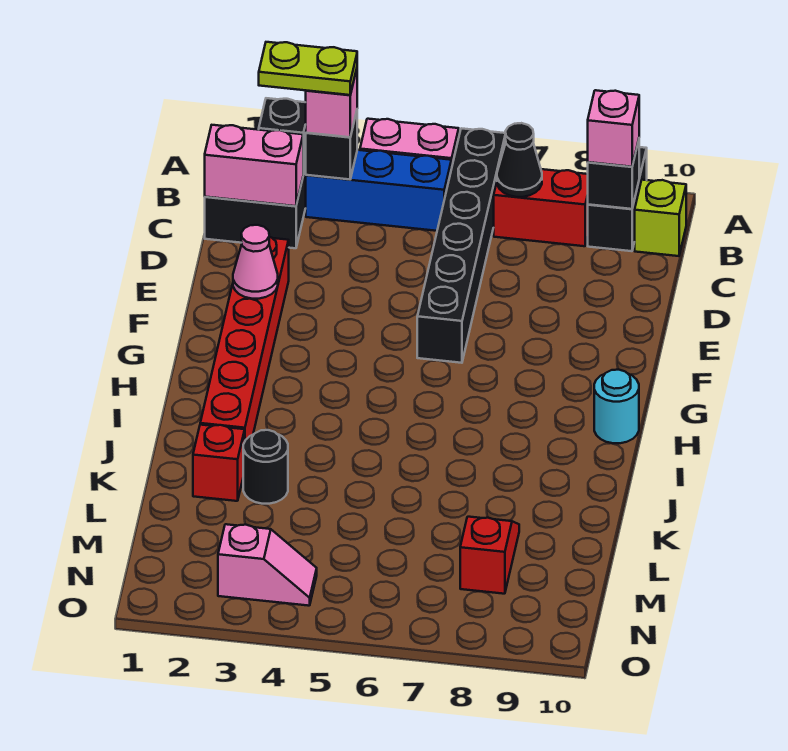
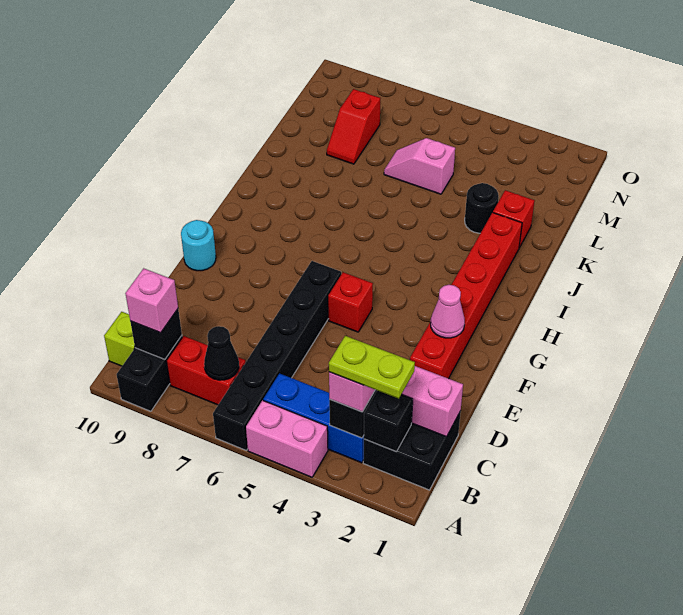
none -> red 1x1 brick [328,272,373,332]
cyan 1x1 round brick [594,370,639,443] -> cyan 1x1 round brick moved to [181,220,216,271]
pink 1x2 slope [218,524,317,606] -> pink 1x2 slope moved to [384,138,455,194]

